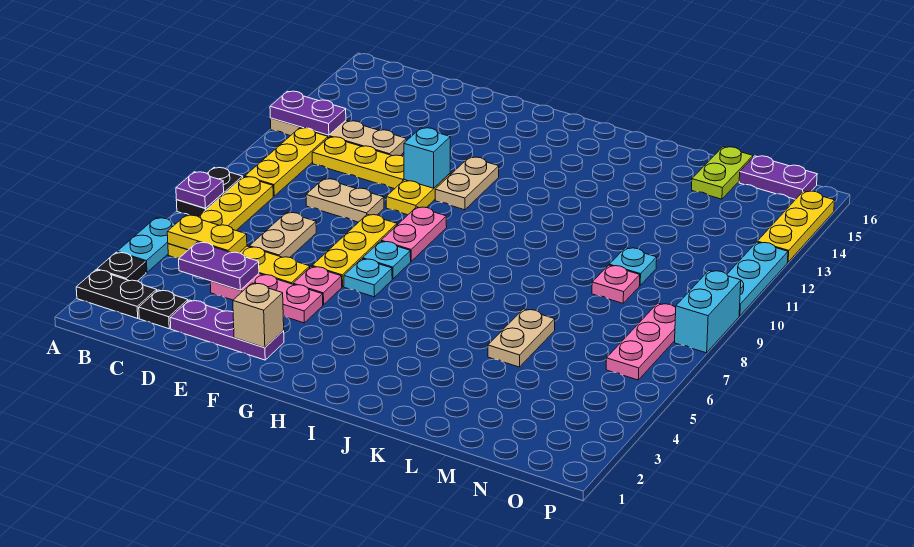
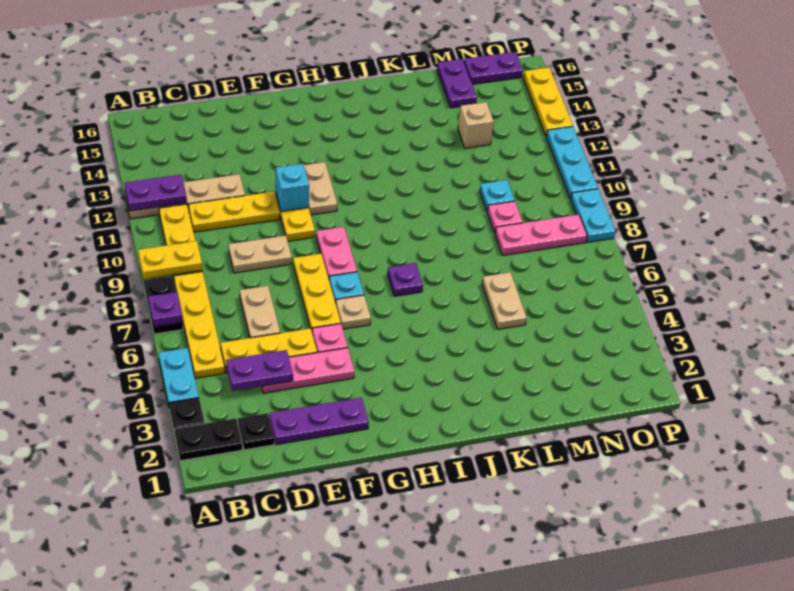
yellow 1x2 plate [167,215,247,253] -> yellow 1x2 plate moved to [138,241,202,279]
tan 1x1 brick [233,283,284,348] -> tan 1x1 brick moved to [458,102,494,148]
cyan 1x1 plate [344,259,392,297] -> tan 1x1 plate [336,295,371,329]
none -> purple 1x1 plate [388,263,423,296]
lime 1x2 plate [692,147,753,199] -> purple 1x2 plate [437,59,477,108]
pink 1x3 plate [606,303,676,380] -> pink 1x3 plate turned to [495,215,587,255]
cyan 1x2 brick [675,271,741,353] -> cyan 1x2 plate [571,189,615,242]

